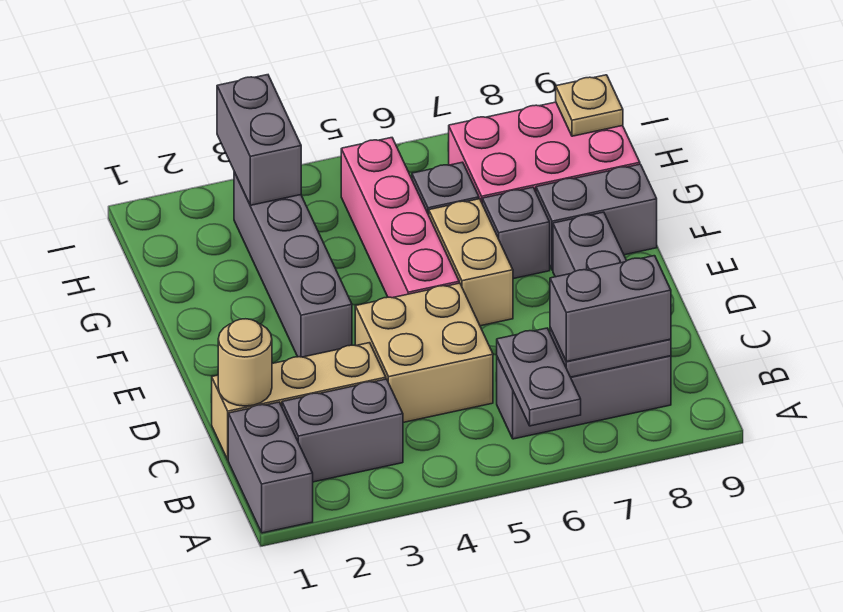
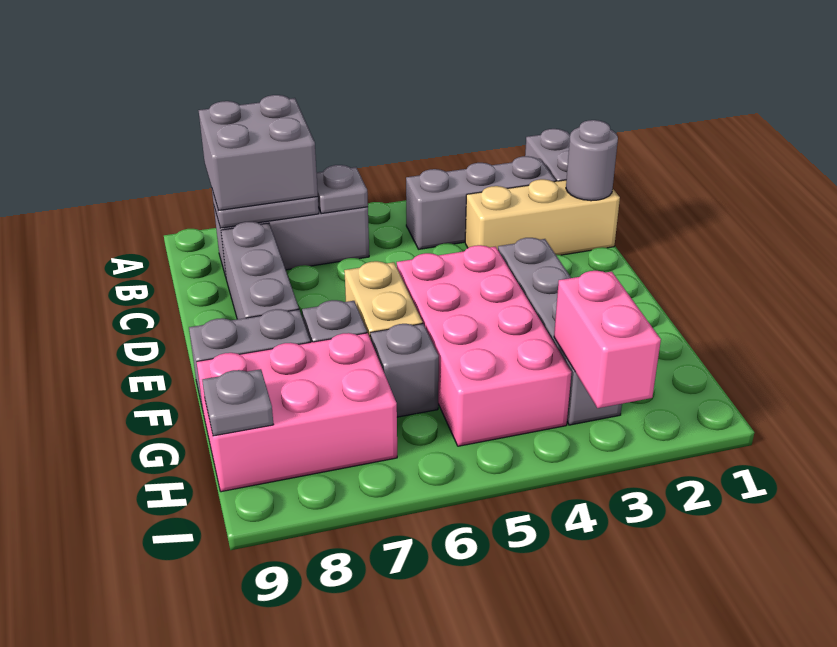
grey 1x2 plate [497,328,581,426] -> grey 1x1 plate [317,165,368,214]
grey 1x2 brick [282,379,403,482] -> grey 1x3 brick [406,156,556,249]
grey 1x2 brick [550,256,671,362] -> grey 2x2 brick [198,95,318,211]
tan 1x1 round brick [218,319,272,406] -> grey 1x1 round brick [566,120,618,201]
tan 2x2 brick [355,283,493,422] -> none
pink 1x4 brick [341,138,459,298] -> pink 2x4 brick [397,245,572,446]
grey 1x2 brick [217,75,301,205] -> pink 1x2 brick [554,271,661,408]
tan 1x1 plate [556,75,623,136] -> grey 1x1 plate [202,369,274,436]

